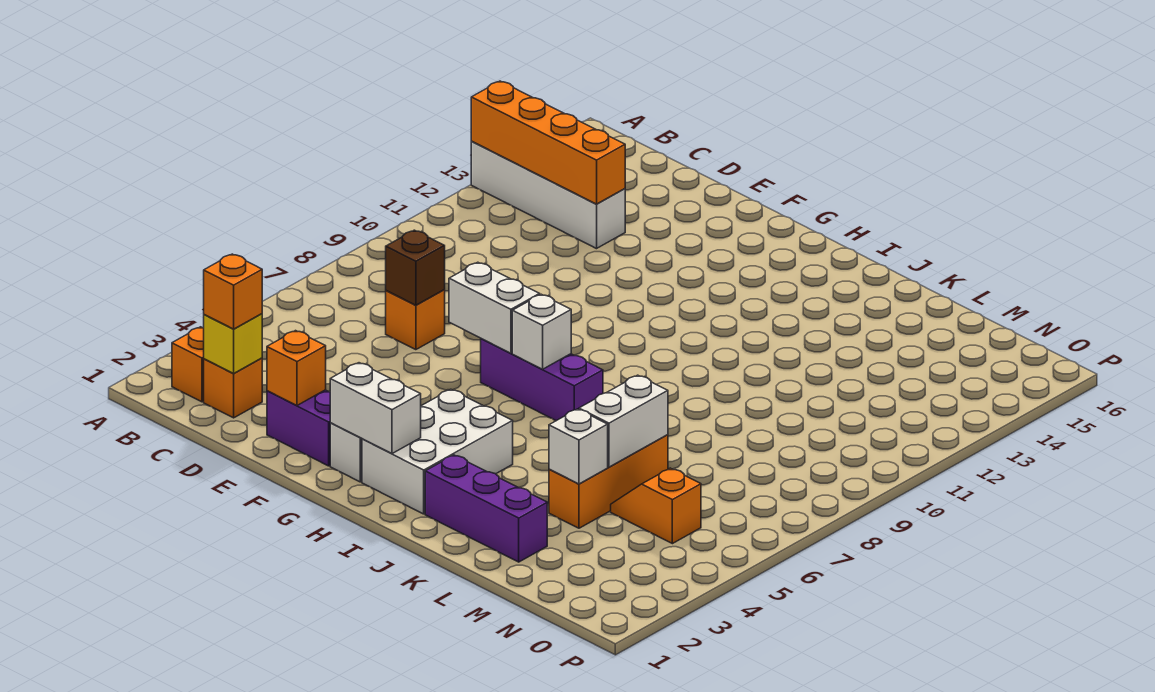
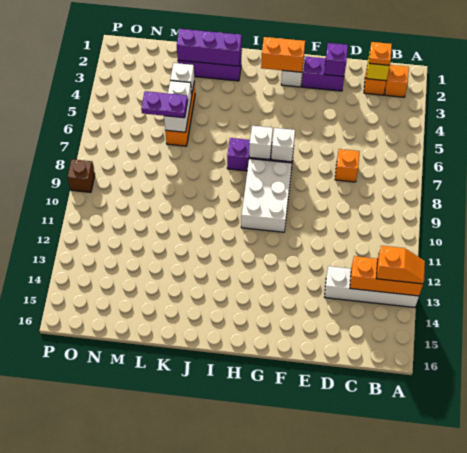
orange 1x4 brick [471,81,625,204] -> orange 1x3 brick [350,256,423,296]
orange 1x1 brick [204,254,262,329] -> orange 1x1 plate [369,42,392,65]
brown 1x1 brick [386,230,445,305] -> brown 1x1 brick moved to [67,159,95,192]
orange 1x1 brick [267,331,326,405] -> purple 1x1 brick [324,43,348,76]
white 1x2 brick [449,262,540,353] -> white 1x1 brick [271,128,295,162]
white 1x2 brick [330,363,421,454] -> orange 1x2 brick [261,37,305,72]
white 2x3 brick [362,389,513,514] -> white 2x3 brick moved to [241,159,292,232]
none -> purple 1x3 brick [177,29,242,66]
none -> purple 1x2 plate [141,91,188,118]
orange 1x2 slope [611,468,701,544] -> orange 1x2 slope moved to [376,246,425,284]

